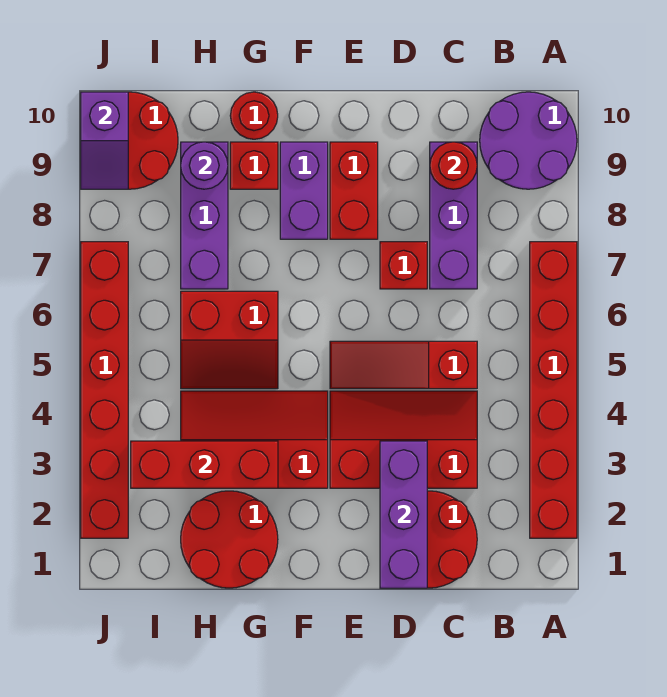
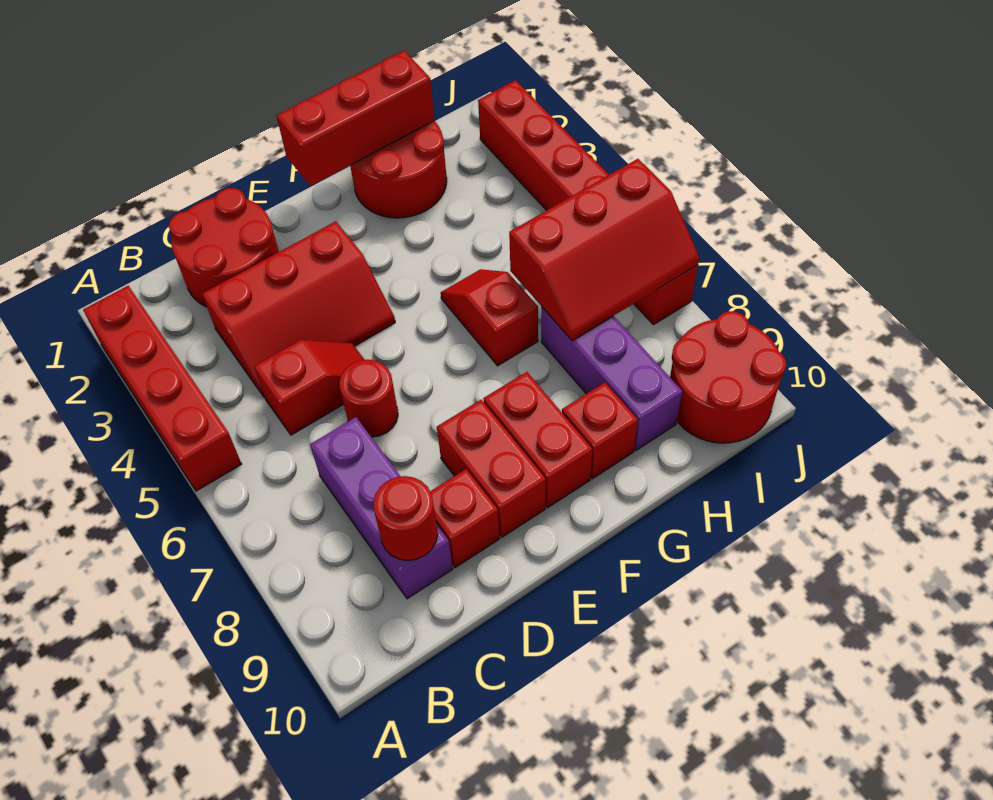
red 1x6 brick [530,242,577,538] -> red 1x4 brick [83,286,241,491]
purple 2x2 round brick [480,92,577,189] -> none
red 1x3 slope [330,341,477,389] -> red 1x2 slope [254,340,365,435]
purple 1x3 brick [380,441,427,588] -> none
red 1x1 brick [380,242,427,289] -> red 1x1 brick moved to [430,469,500,568]
red 2x3 slope [181,391,328,488] -> red 2x3 slope moved to [509,159,699,341]
purple 1x2 brick [280,142,328,239] -> red 1x2 brick [483,372,592,507]
red 1x3 brick [131,441,278,488] -> red 1x3 brick moved to [276,51,434,186]
red 2x2 slope [181,291,278,389] -> red 1x2 slope [441,269,538,366]
red 1x1 round brick [230,92,278,139] -> red 1x1 round brick moved to [339,359,398,437]
purple 1x1 round brick [181,142,228,189] -> none
purple 1x2 slope [81,92,128,189] -> none

